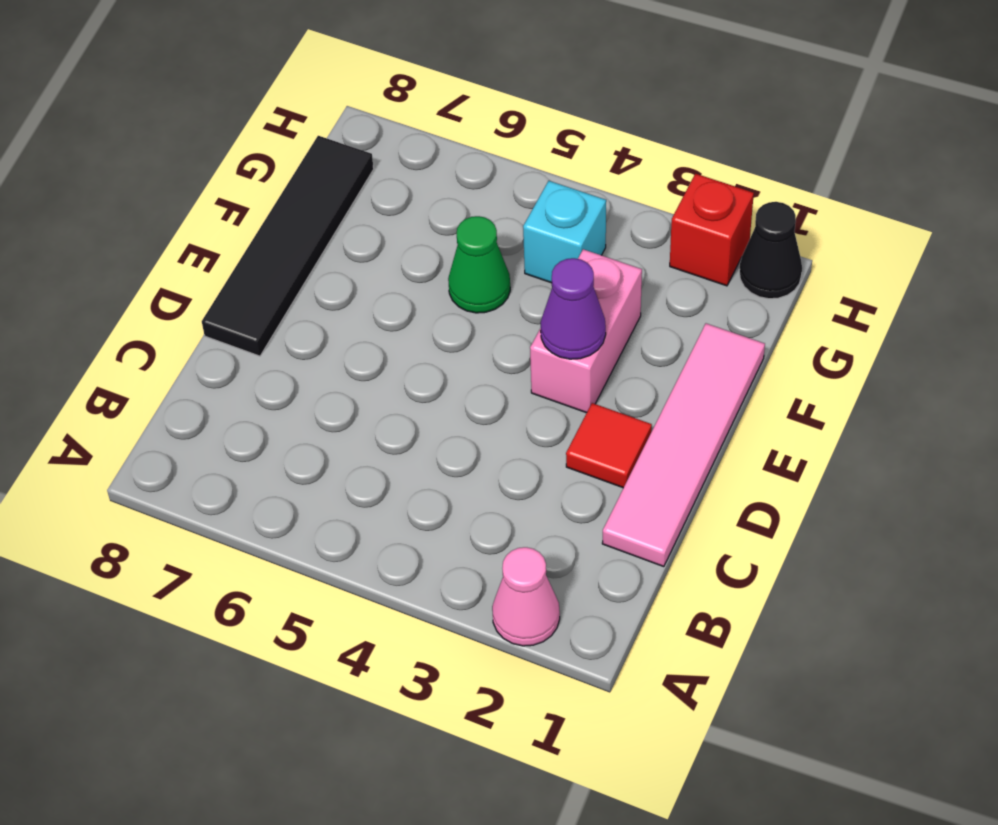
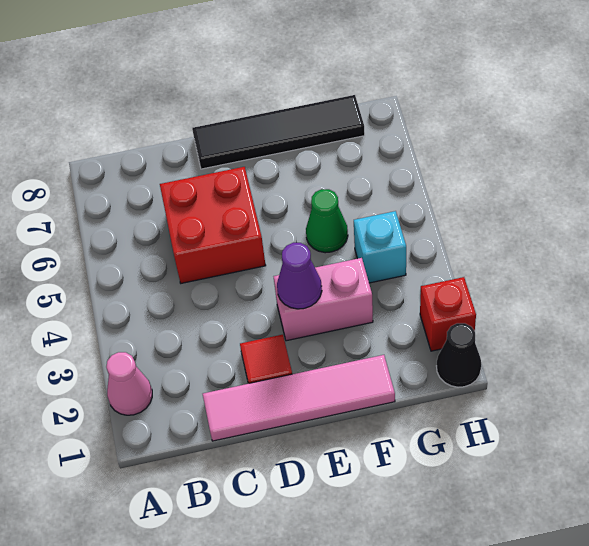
none -> red 2x2 brick [160,167,266,283]

